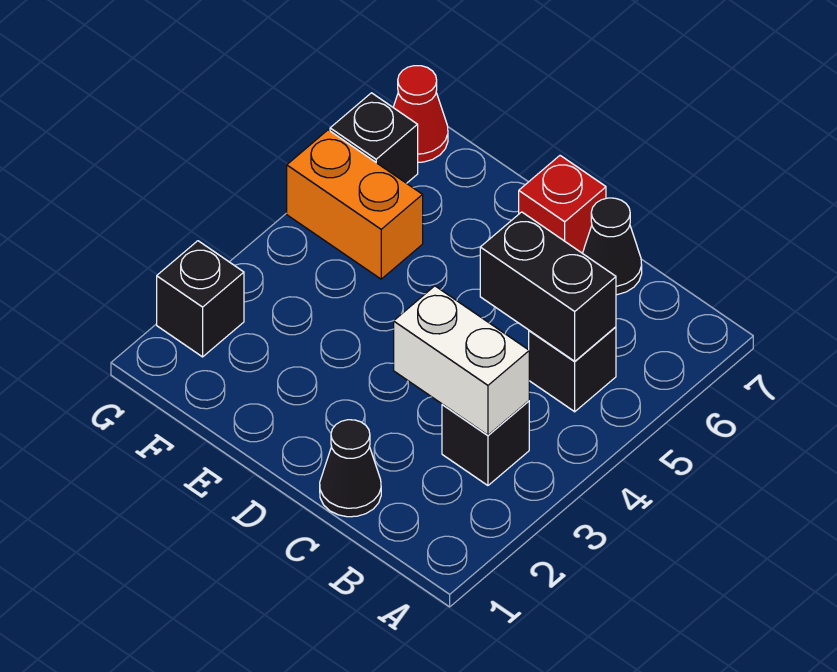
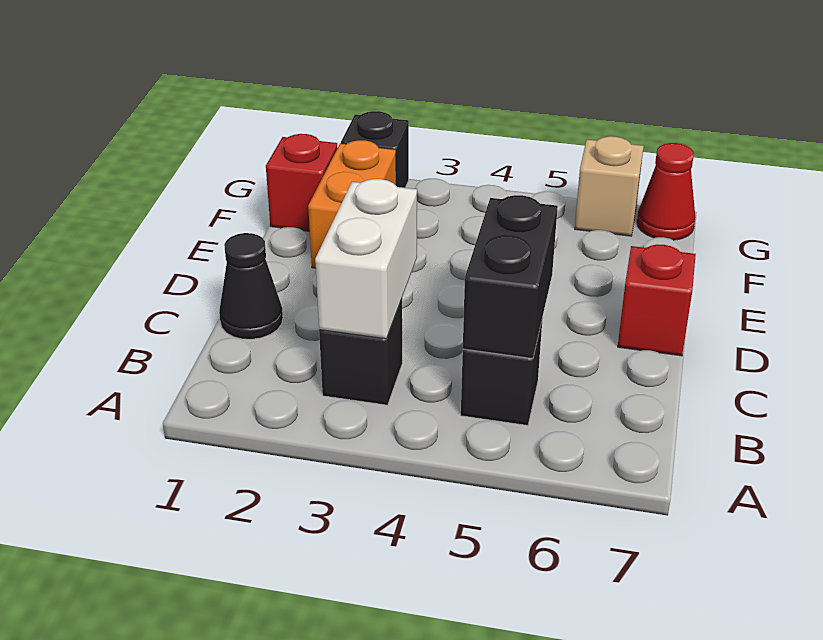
black 1x1 cone [583,198,642,295] -> none
none -> red 1x1 brick [266,134,337,231]
orange 1x2 brick [287,130,423,279] -> orange 1x2 brick moved to [308,140,396,268]
black 1x1 brick [330,93,418,183] -> tan 1x1 brick [575,136,644,236]

